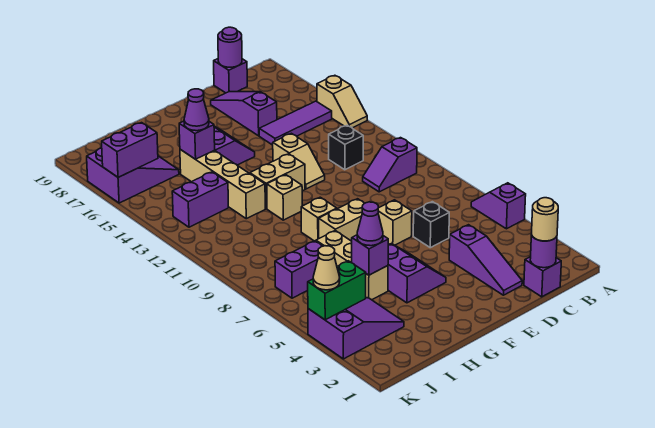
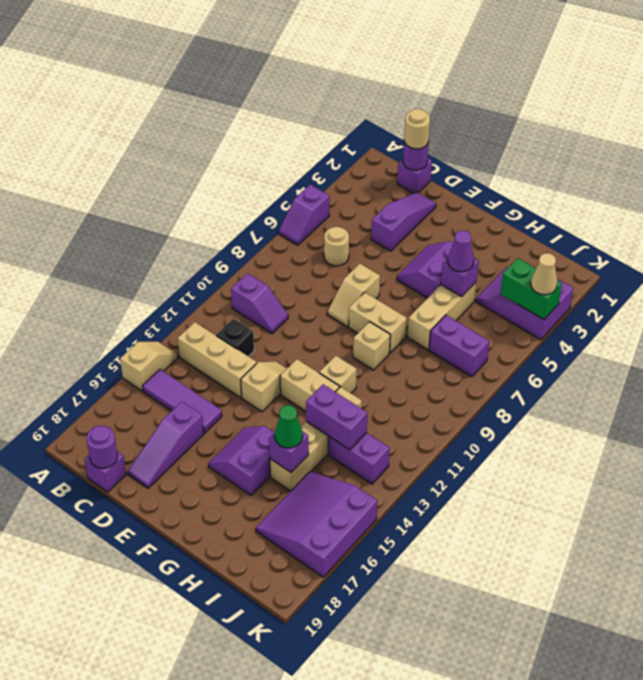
none -> tan 1x3 brick [178,322,257,398]
none -> tan 1x1 round brick [324,227,349,266]
black 1x1 brick [413,202,449,248] -> none
purple 1x1 cone [184,89,209,131] -> green 1x1 cone [275,405,303,448]
purple 2x3 slope [87,148,179,203] -> purple 3x3 slope [256,472,377,577]
purple 1x2 brick [102,123,158,177] -> purple 1x2 brick moved to [306,384,367,450]

